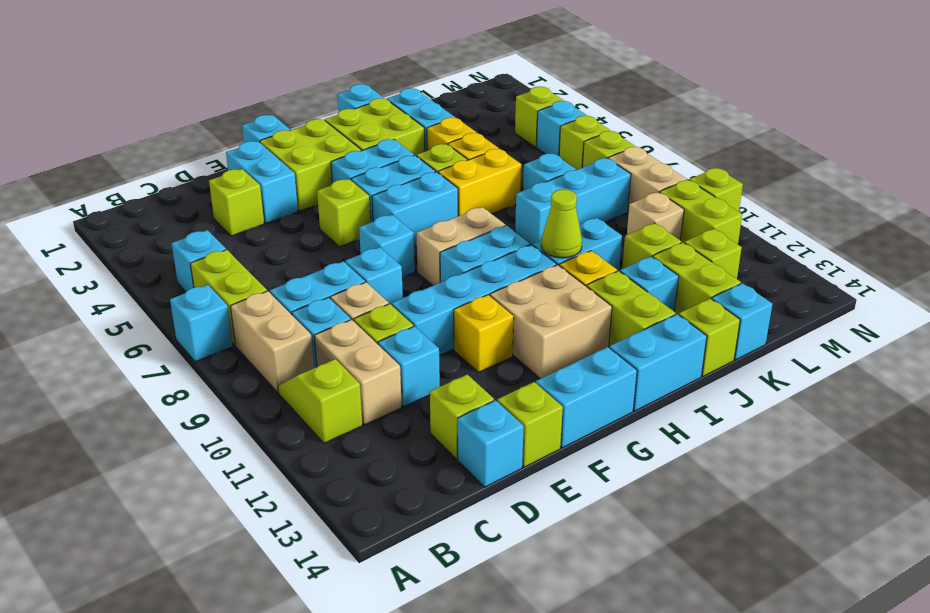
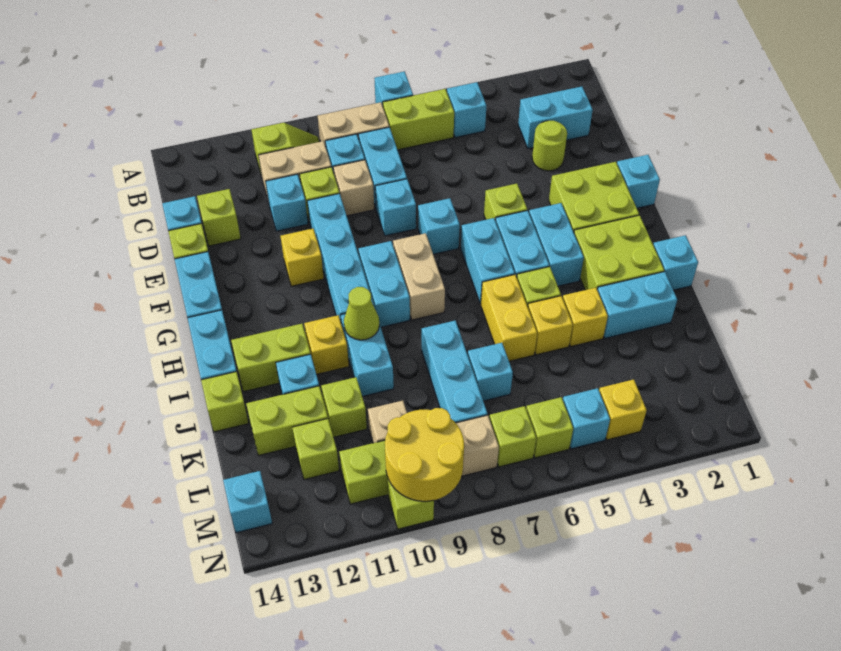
lime 1x1 brick [209,169,264,236] -> lime 1x1 round brick [532,121,567,171]
cyan 1x2 brick [226,141,298,223] -> cyan 1x2 brick moved to [518,87,593,149]
tan 2x2 brick [490,265,612,379] -> none
cyan 1x1 brick [712,283,772,360] -> cyan 1x1 brick moved to [223,471,272,533]
lime 1x1 brick [515,87,564,147] -> yellow 1x1 brick [599,380,647,440]
none -> yellow 2x2 round brick [385,408,464,501]

